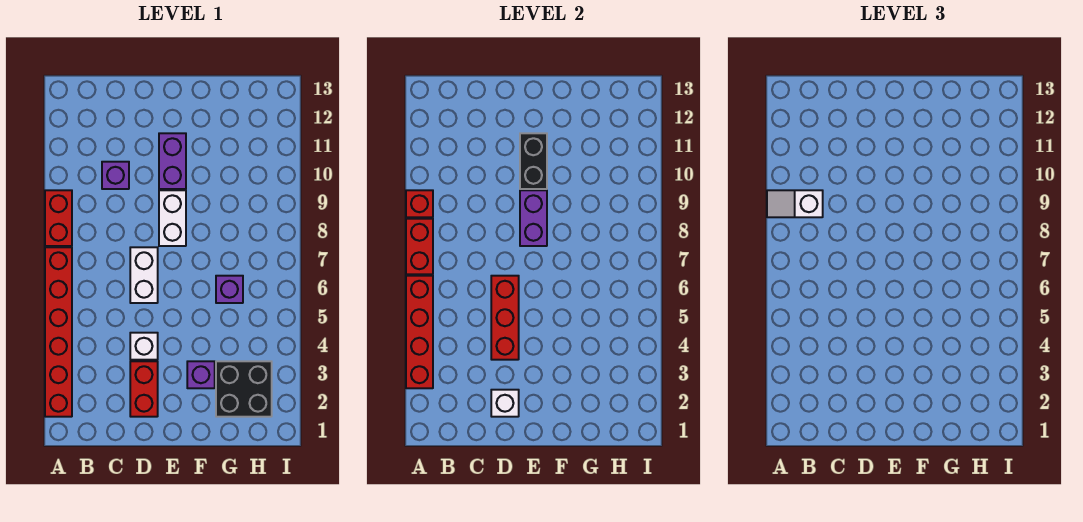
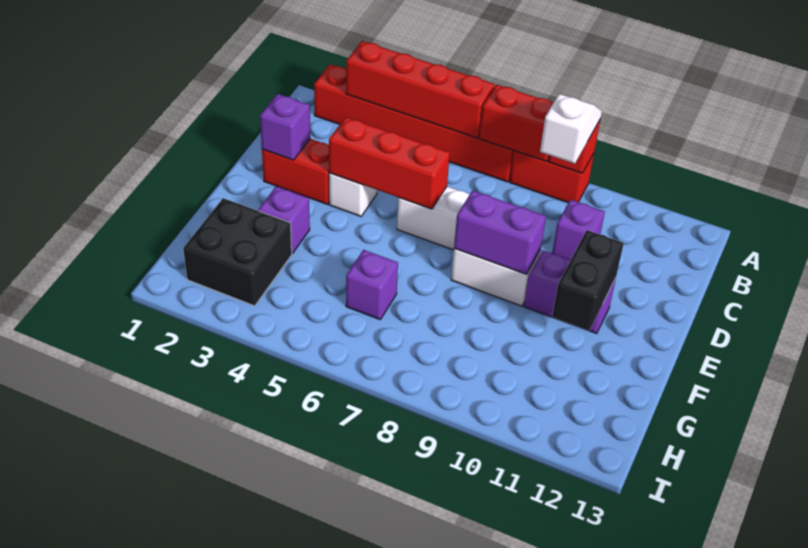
white 1x1 brick [491,390,519,417] -> purple 1x1 brick [260,94,310,160]
black 1x2 brick [520,133,547,189] -> black 1x2 brick turned to [552,230,624,331]

